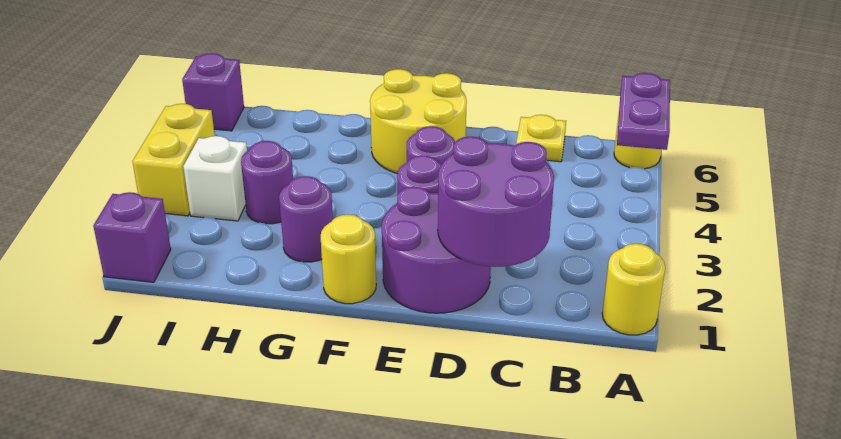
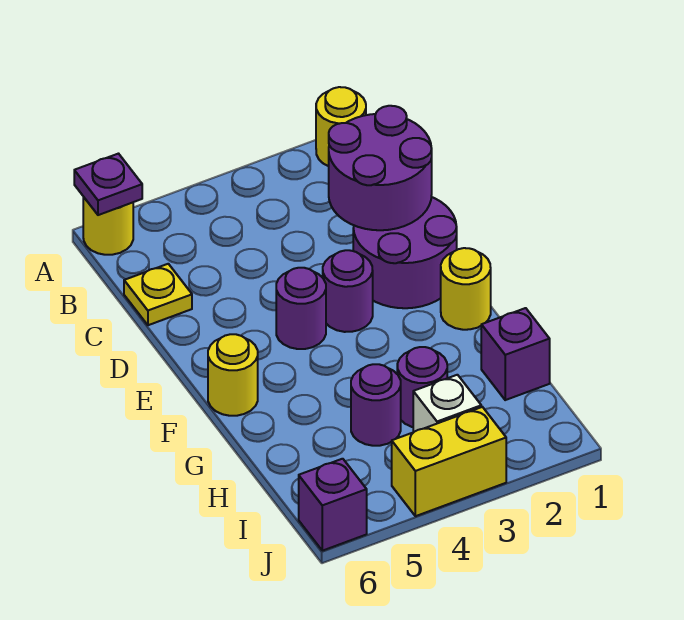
purple 1x2 plate [617,73,670,150] -> purple 1x1 plate [74,154,142,215]
yellow 2x2 round brick [370,69,467,174] -> yellow 1x1 round brick [208,334,258,416]
purple 1x1 round brick [279,176,333,262] -> purple 1x1 round brick moved to [351,364,401,446]
purple 1x1 brick [93,192,171,282] -> purple 1x1 brick moved to [481,308,550,400]

